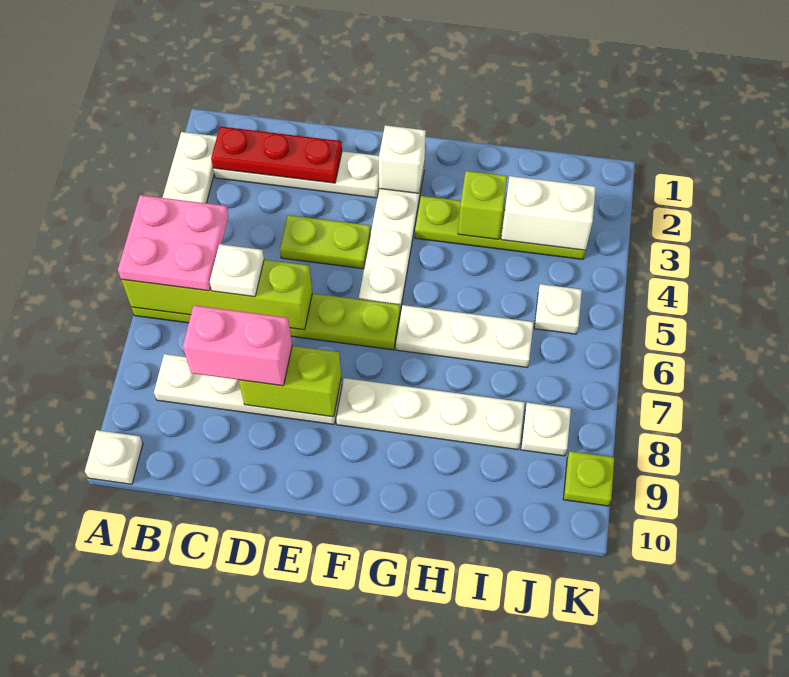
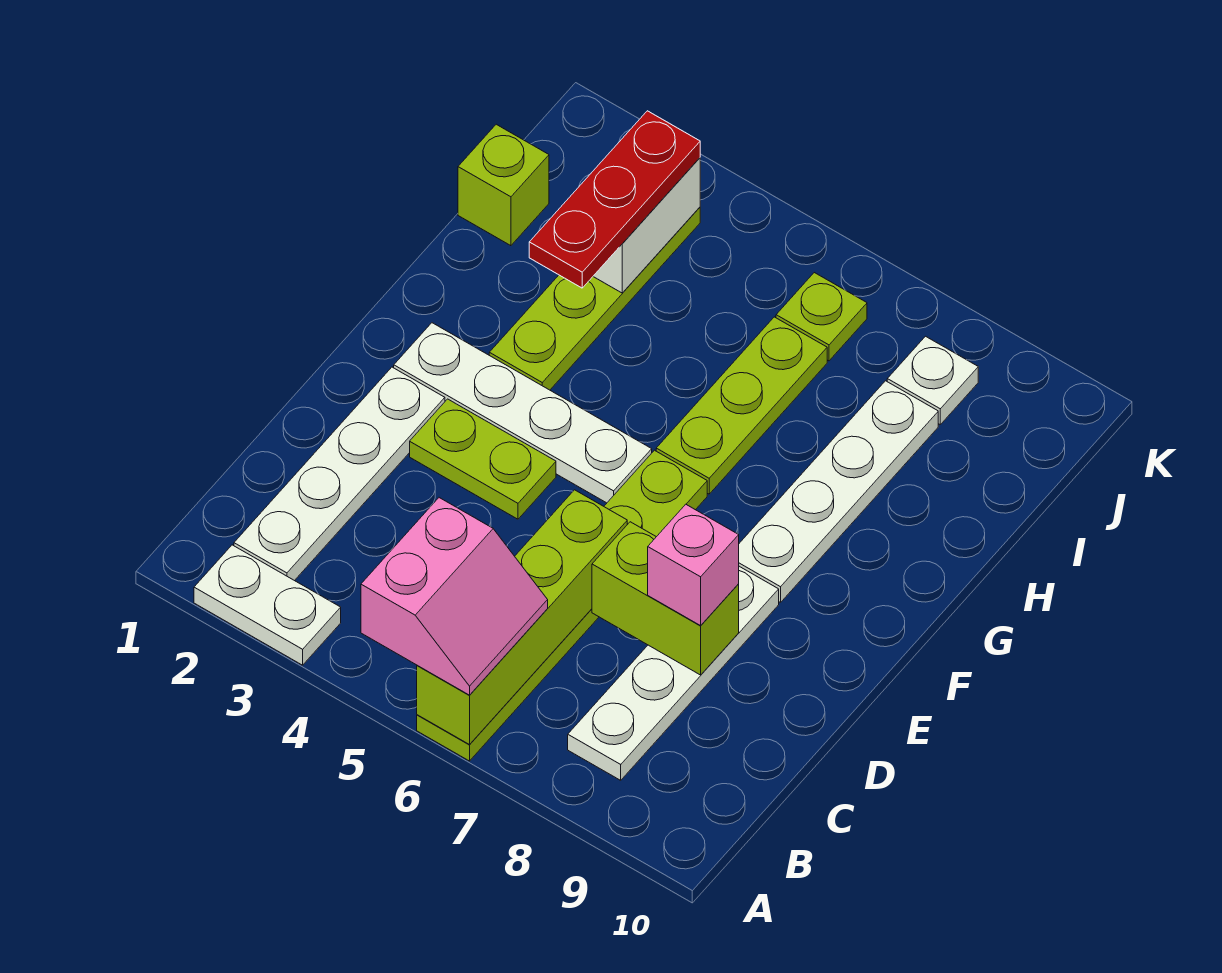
pink 2x2 plate [118,195,229,291] -> pink 2x2 slope [361,498,548,695]
white 1x1 plate [85,430,143,484] -> none
red 1x3 plate [211,126,342,183] -> red 1x3 plate moved to [529,111,700,288]
white 1x1 plate [210,244,264,297] -> none
pink 1x2 brick [183,305,292,386] -> pink 1x1 brick [648,504,739,626]
lime 1x2 plate [280,215,370,269] -> lime 1x2 plate turned to [410,399,556,519]
lime 1x2 brick [239,346,341,417] -> lime 1x2 brick turned to [592,522,739,675]
white 1x1 brick [379,125,426,193] -> none
white 1x3 plate [396,305,533,367] -> lime 1x3 plate [656,317,827,494]
lime 1x1 brick [458,171,507,239] -> lime 1x1 brick moved to [458,124,549,246]
white 1x1 plate [534,284,582,334] -> none
lime 1x1 plate [563,451,614,506] -> lime 1x1 plate moved to [776,273,867,361]

